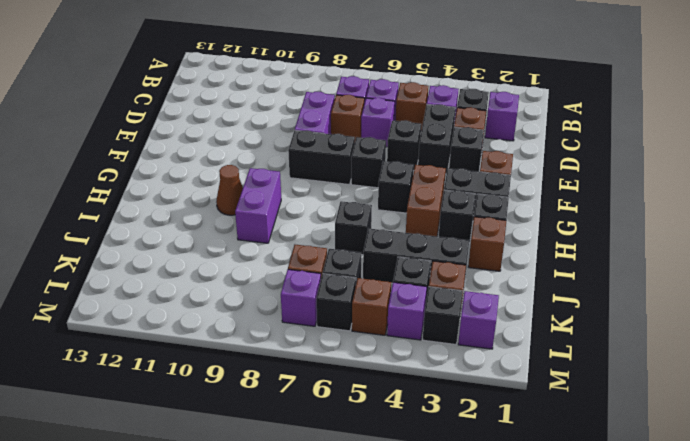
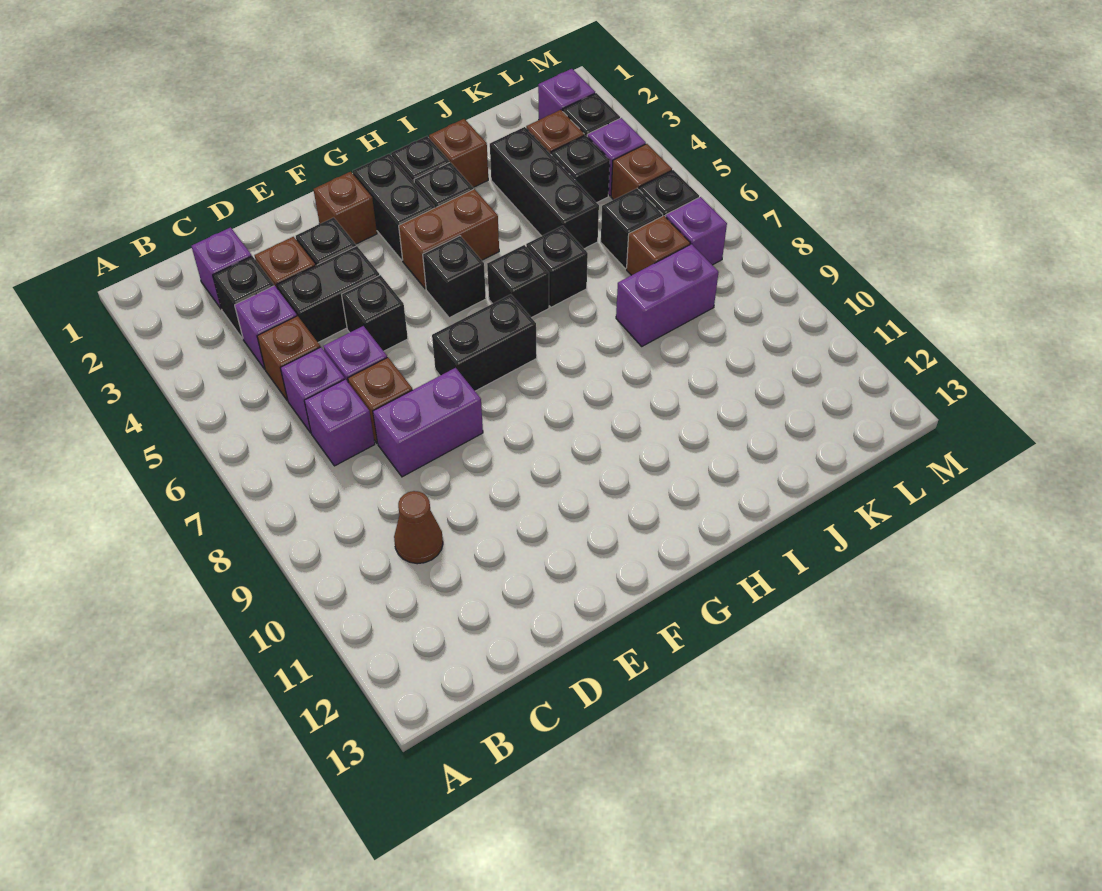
black 1x1 brick [351,137,386,188] -> black 1x1 brick moved to [487,245,549,318]
black 1x2 brick [288,130,355,185] -> black 1x2 brick turned to [432,294,537,391]
purple 1x2 brick [235,168,281,243] -> purple 1x2 brick moved to [616,244,719,346]
brown 1x1 cone [216,165,243,215] -> brown 1x1 cone moved to [394,491,443,564]

